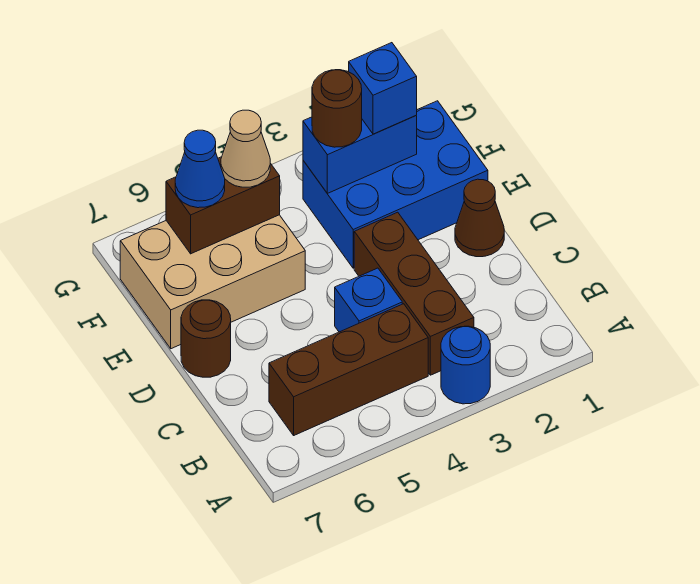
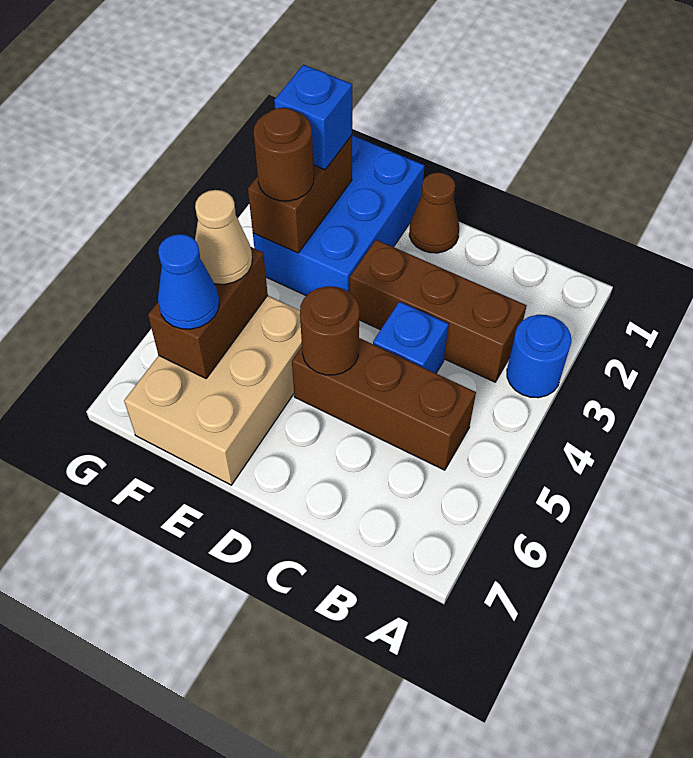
brown 1x3 brick [269,304,428,435] -> brown 1x3 brick turned to [292,338,476,470]
brown 1x1 round brick [181,300,231,377] -> brown 1x1 round brick moved to [300,286,359,375]
blue 1x2 brick [303,116,417,193] -> brown 1x2 brick [248,135,352,253]

